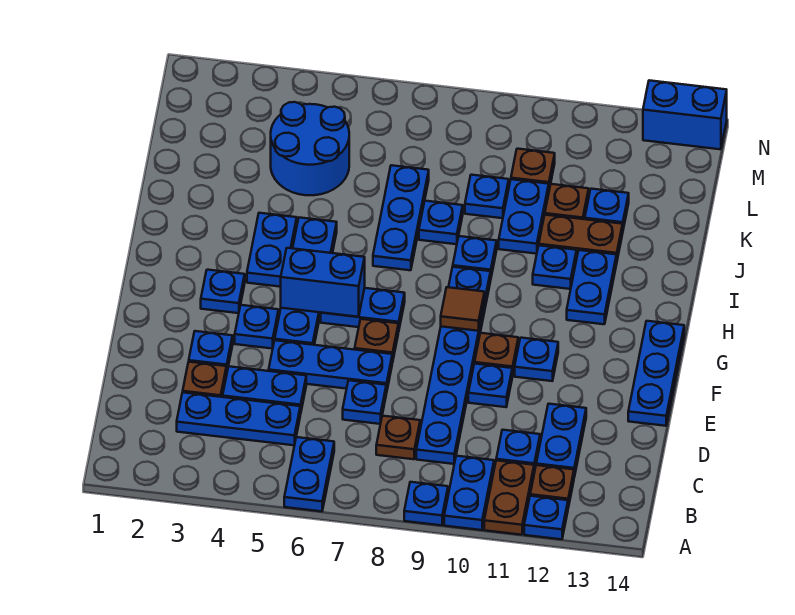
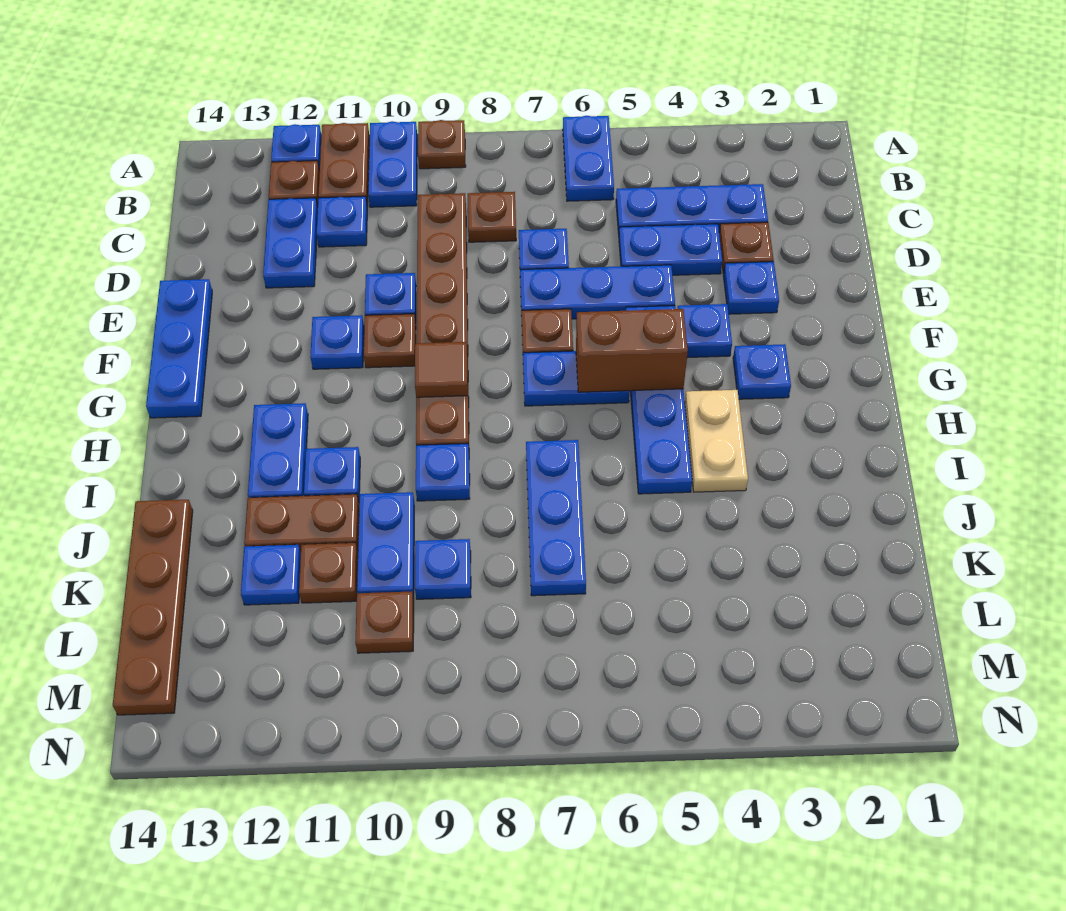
blue 1x1 plate [404,482,448,525] -> brown 1x1 plate [418,120,466,169]
blue 1x6 plate [416,267,491,464] -> brown 1x6 plate [416,193,469,446]
blue 1x2 brick [281,248,365,317] -> brown 1x2 brick [576,309,688,392]
blue 1x2 plate [247,213,297,287] -> tan 1x2 plate [685,390,748,492]
blue 1x1 plate [419,201,463,244] -> none
none -> brown 1x4 plate [113,500,193,715]
blue 2x2 round brick [271,102,349,195] -> none
blue 1x2 brick [643,80,727,149] -> none

